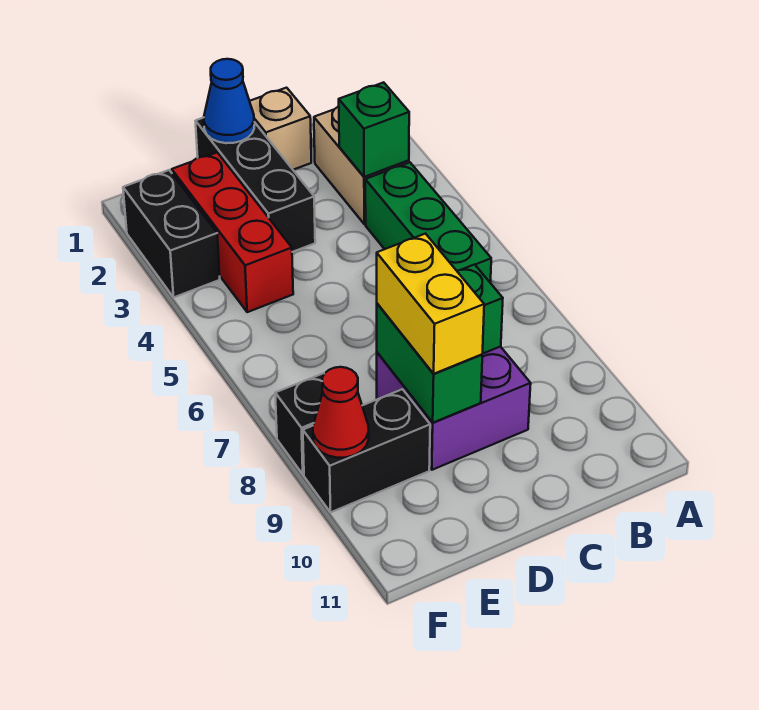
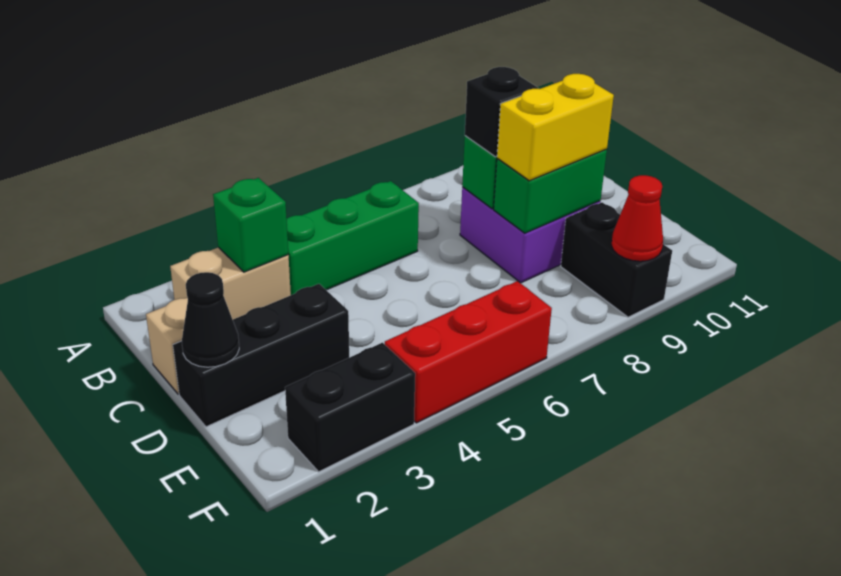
blue 1x1 cone [204,59,254,143] -> black 1x1 cone [182,272,239,367]
red 1x3 brick [172,153,293,312] -> red 1x3 brick moved to [385,281,552,423]
black 1x1 brick [275,373,324,474] -> black 1x1 brick moved to [465,67,538,157]

